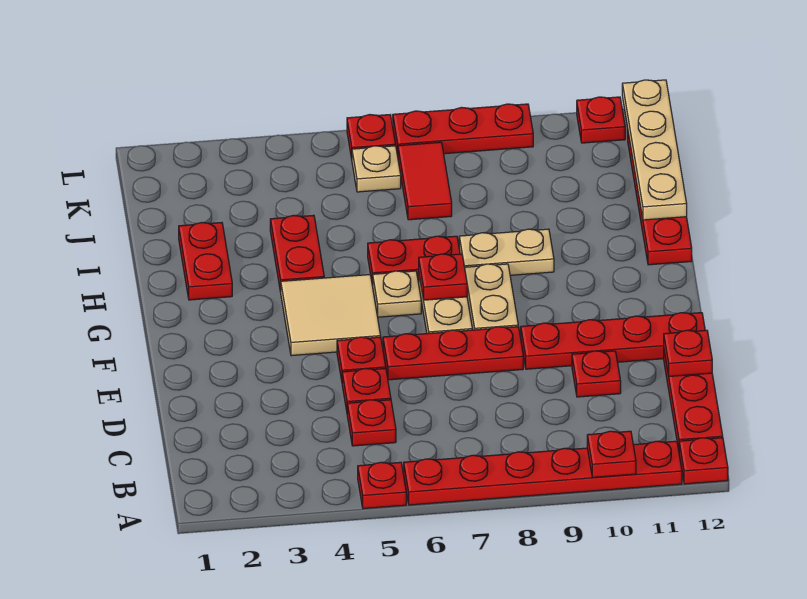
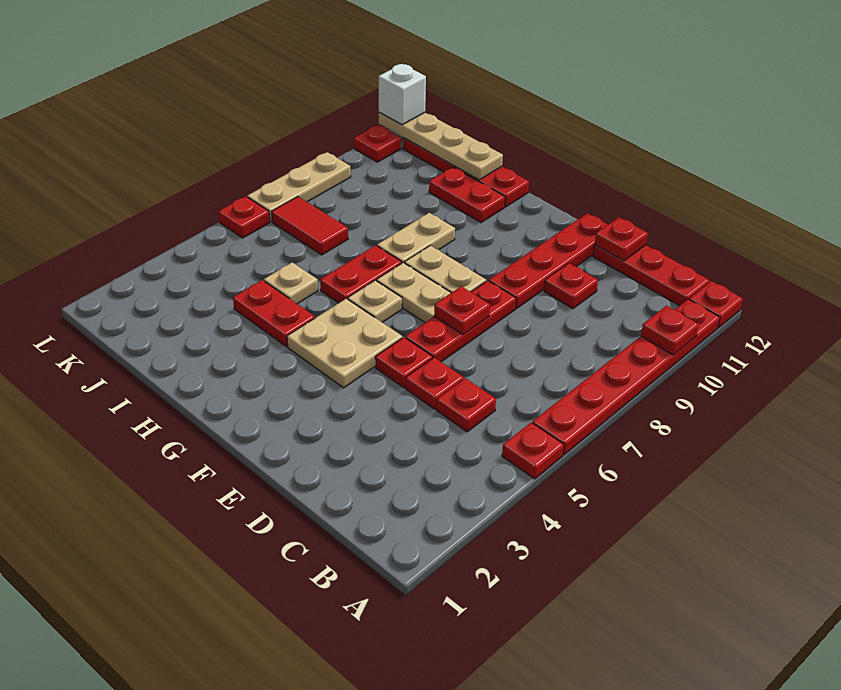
tan 2x2 tile [281,275,381,356] -> tan 2x2 plate [287,299,402,388]
red 1x1 plate [419,254,467,300] -> red 1x1 plate moved to [434,286,490,335]
red 1x2 plate [179,223,232,300] -> red 1x2 plate moved to [429,167,505,222]
tan 1x1 plate [352,146,401,192] -> tan 1x1 plate moved to [264,262,318,304]
red 1x3 plate [393,104,533,156] -> tan 1x3 plate [247,152,351,222]
none -> white 1x1 brick [378,64,426,125]

